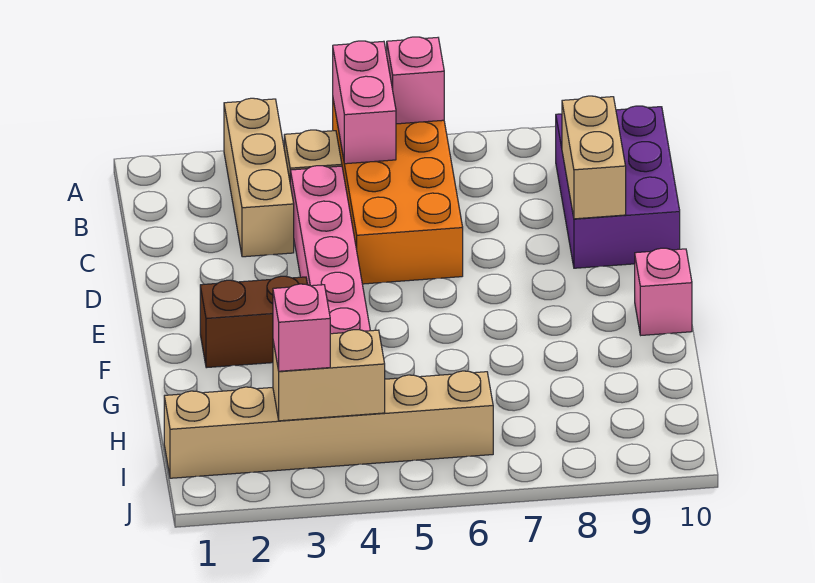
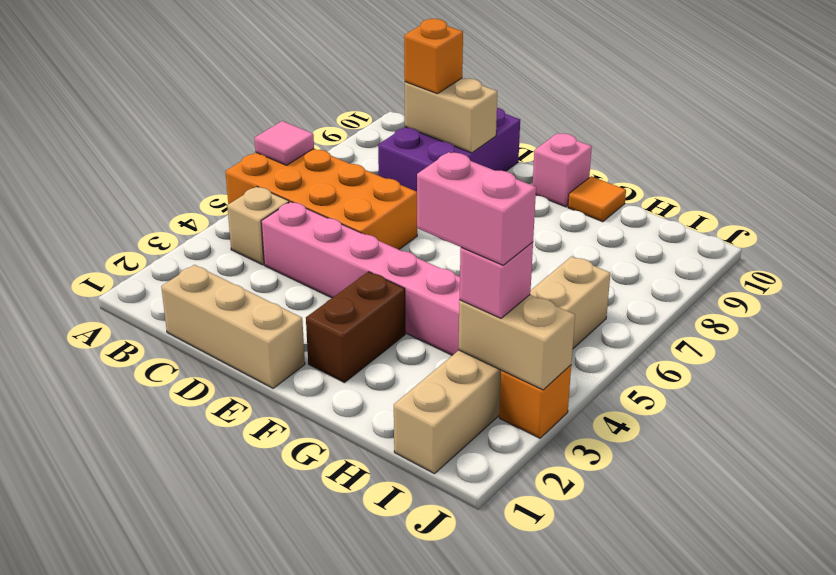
tan 1x3 brick [224,98,294,257] -> tan 1x3 brick moved to [161,265,305,388]
pink 1x2 brick [333,41,396,164] -> pink 1x2 brick moved to [417,152,536,265]
pink 1x1 brick [387,37,444,124] -> pink 1x1 tile [254,121,314,165]
purple 2x3 brick [556,106,680,268] -> purple 2x3 brick turned to [378,108,520,192]
none -> orange 1x1 brick [404,19,463,94]
none -> orange 1x1 tile [568,176,626,222]
tan 1x2 brick [273,330,385,421] -> tan 1x2 brick turned to [459,295,575,390]
none -> orange 1x1 brick [499,365,571,438]

